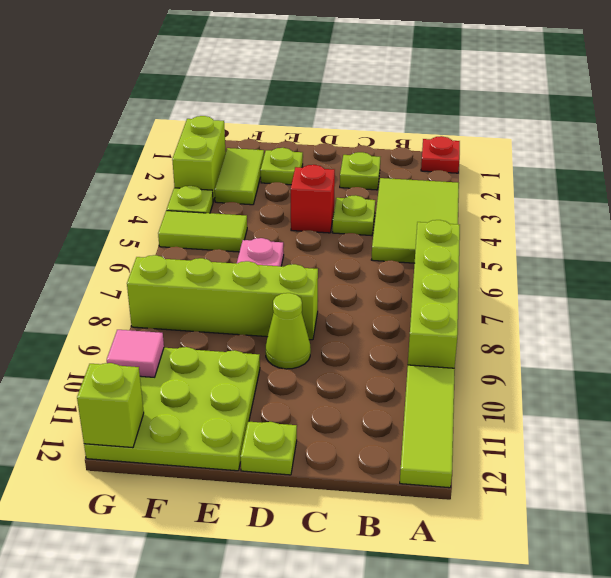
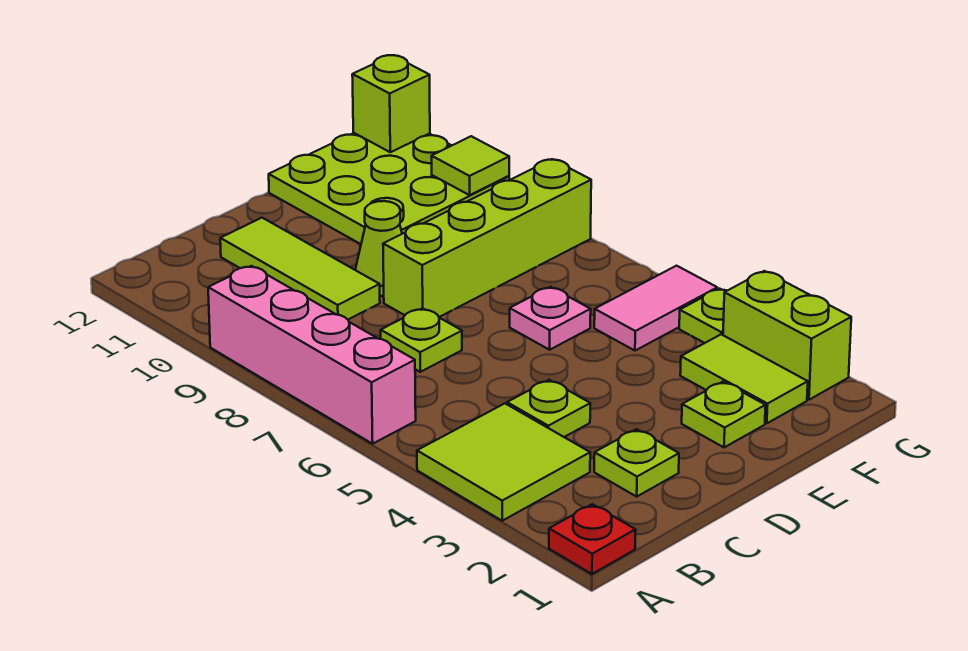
lime 2x3 tile [371,178,459,263] -> lime 2x2 tile [417,404,590,521]
lime 1x4 brick [408,220,460,368] -> pink 1x4 brick [208,266,416,444]
lime 1x3 tile [400,365,455,488] -> lime 1x3 tile moved to [220,218,380,319]
red 1x1 brick [291,165,335,233] -> none
lime 1x1 plate [241,422,297,475] -> lime 1x1 plate moved to [381,308,462,372]
lime 1x2 tile [158,211,247,252] -> pink 1x2 tile [594,266,717,351]
pink 1x1 tile [107,330,164,377] -> lime 1x1 tile [432,136,509,195]

